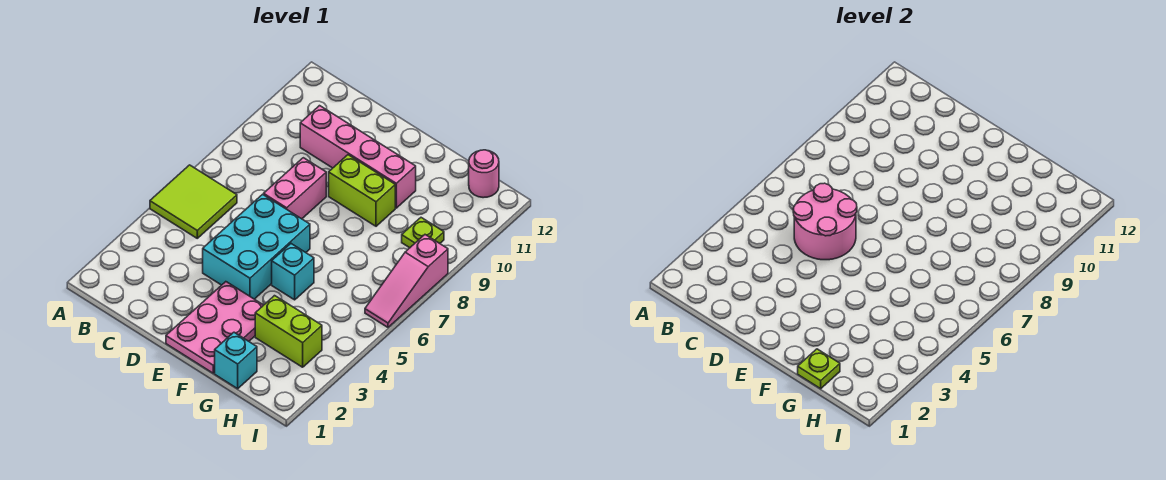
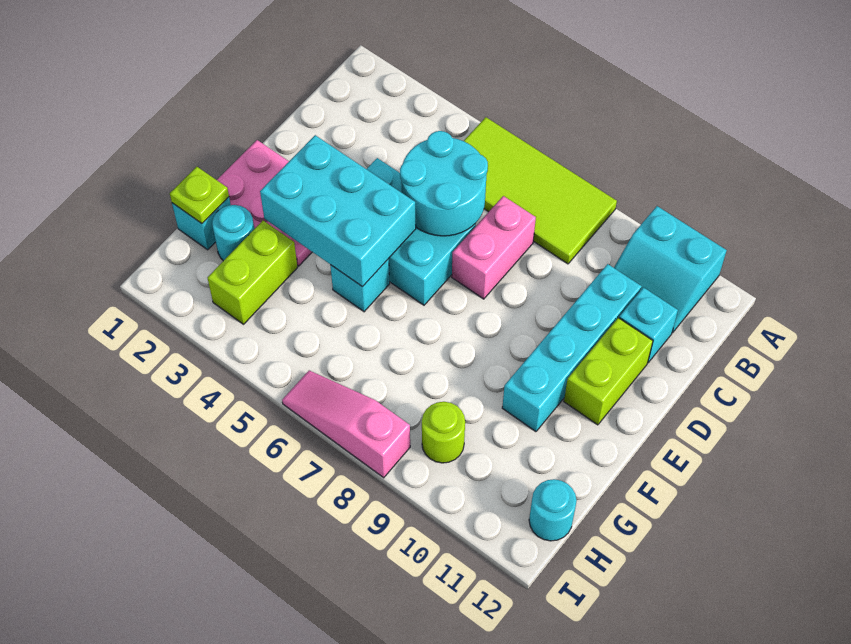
lime 2x2 tile [150,165,237,238] -> lime 2x4 tile [464,117,617,264]
none -> cyan 2x2 slope [614,206,727,333]
pink 2x2 round brick [793,183,857,260] -> cyan 2x2 round brick [400,131,488,236]
pink 1x4 brick [300,106,416,208] -> cyan 1x4 brick [502,264,642,432]
none -> cyan 1x1 brick [619,288,678,363]
pink 1x2 brick [264,158,326,219] -> pink 1x2 brick turned to [452,196,536,299]
none -> cyan 2x3 brick [260,135,416,286]
lime 1x2 brick [329,155,395,226] -> lime 1x2 brick moved to [564,318,653,425]
none -> cyan 1x1 round brick [212,205,254,261]
lime 1x1 plate [402,218,444,248] -> lime 1x1 round brick [422,402,465,463]
pink 1x1 round brick [469,150,499,198] -> cyan 1x1 round brick [529,479,577,541]

